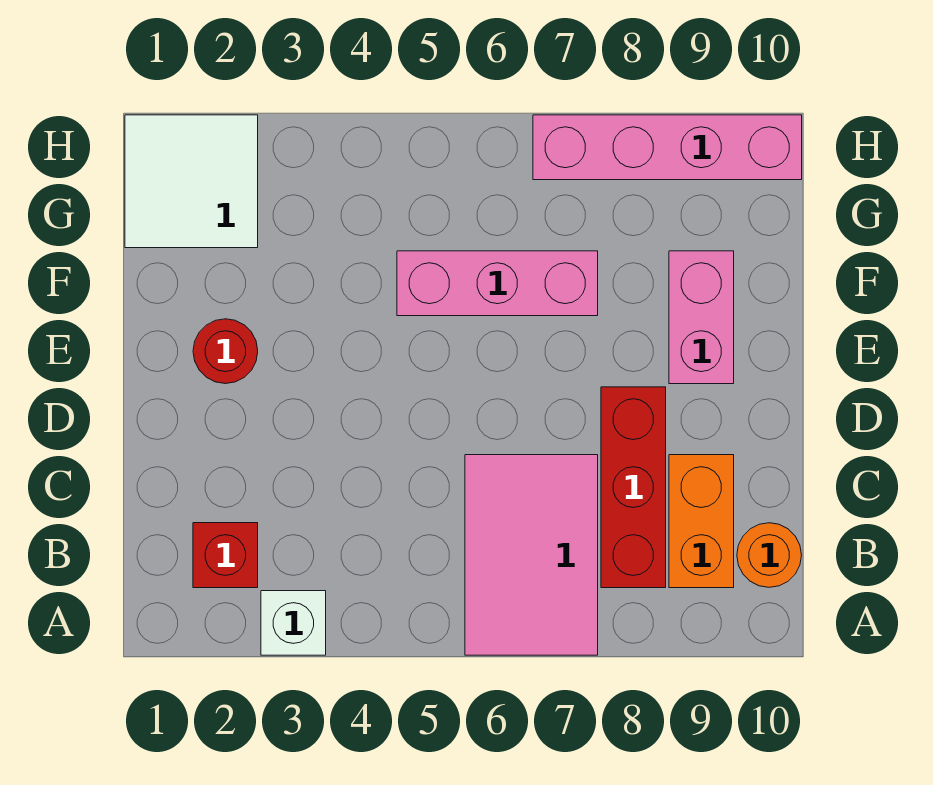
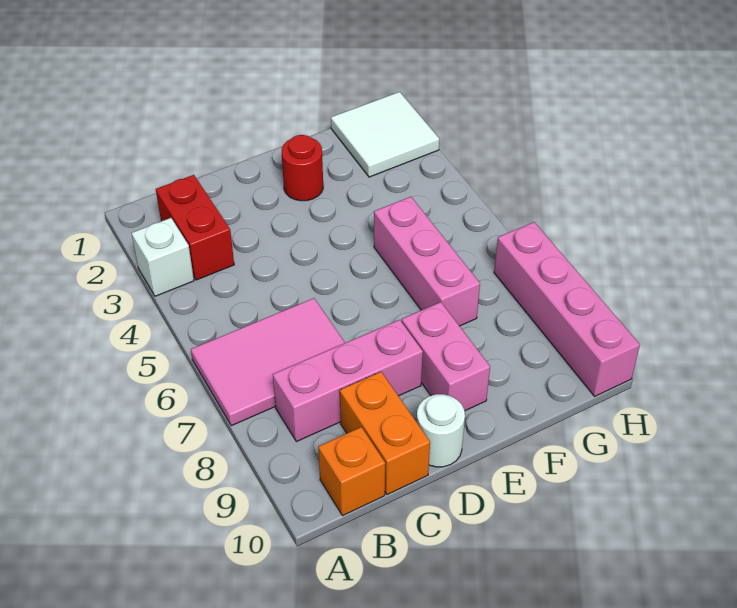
red 1x1 brick [193,523,258,588] -> red 1x2 brick [156,175,234,280]
red 1x3 brick [601,387,666,588] -> pink 1x3 brick [273,320,423,442]
orange 1x2 brick [669,455,734,588] -> orange 1x2 brick turned to [340,372,430,495]
orange 1x1 round brick [737,523,802,587] -> orange 1x1 brick [318,427,385,516]
none -> white 1x1 round brick [416,394,465,467]
pink 1x2 brick [669,251,734,384] -> pink 1x2 brick turned to [402,302,490,411]

